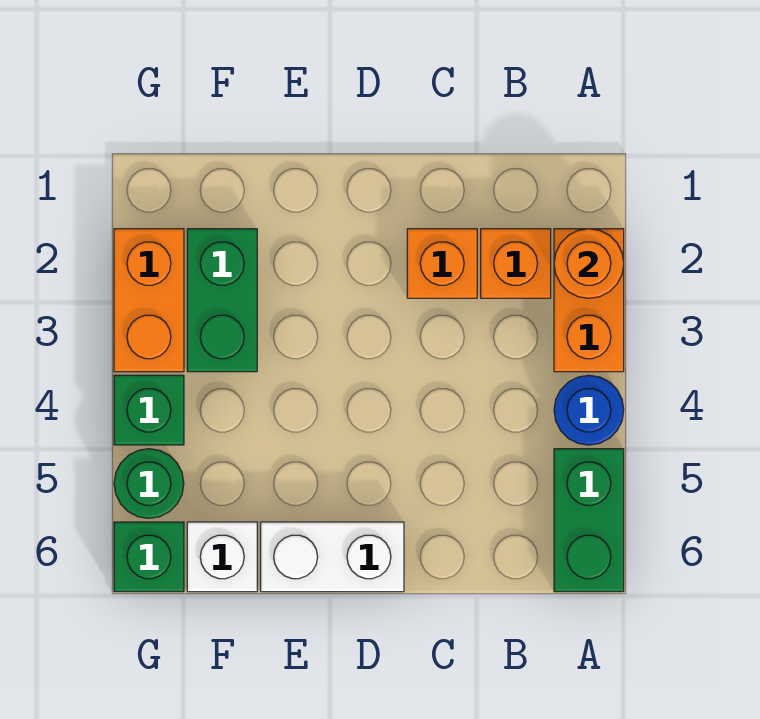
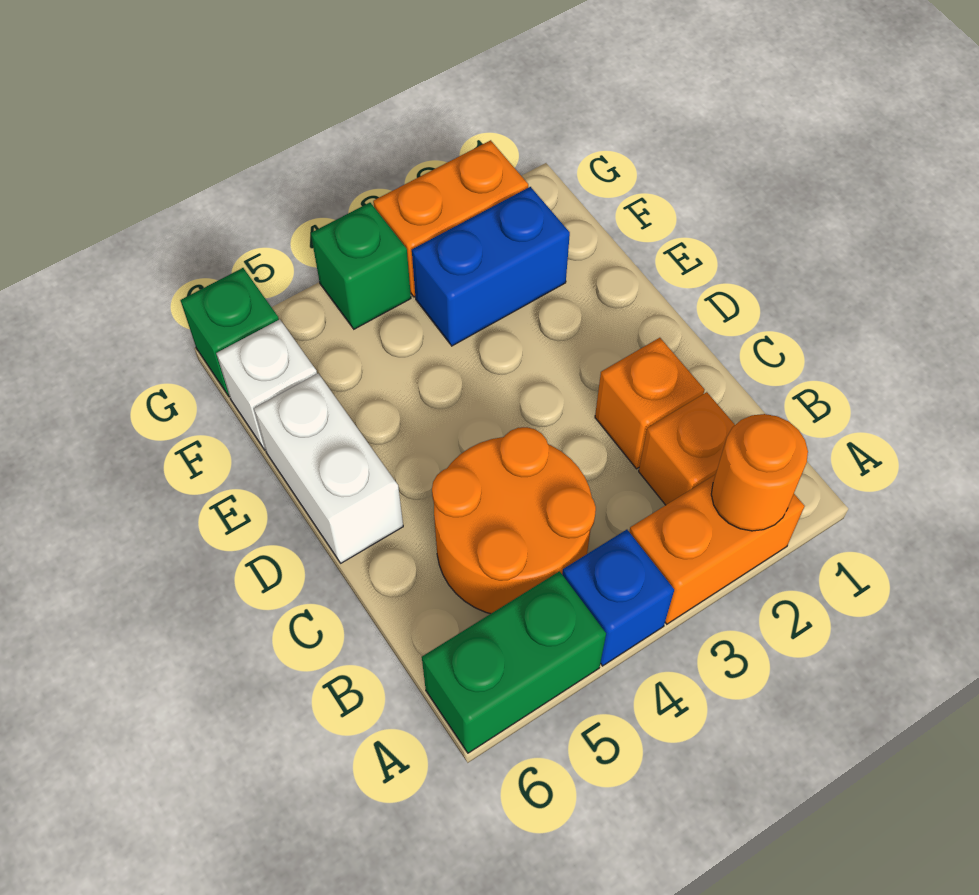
blue 1x1 round brick [554,375,624,445] -> blue 1x1 brick [562,530,674,666]
none -> orange 2x2 round brick [432,427,596,614]
green 1x2 brick [187,229,257,372] -> blue 1x2 brick [412,187,570,346]
green 1x1 round brick [114,449,184,518] -> none

